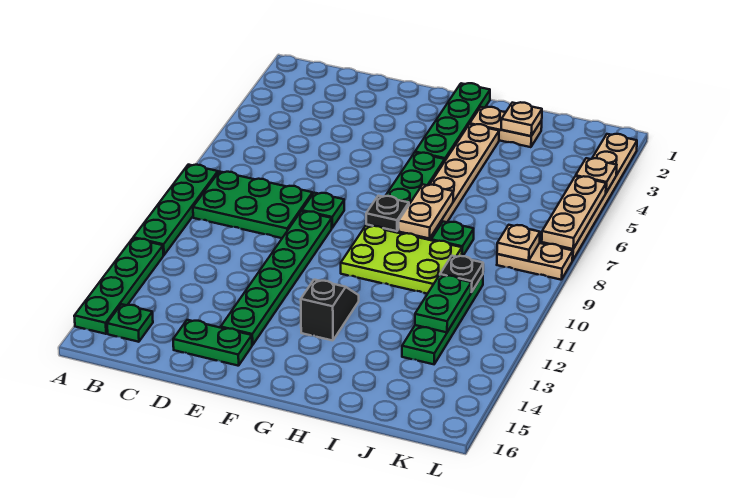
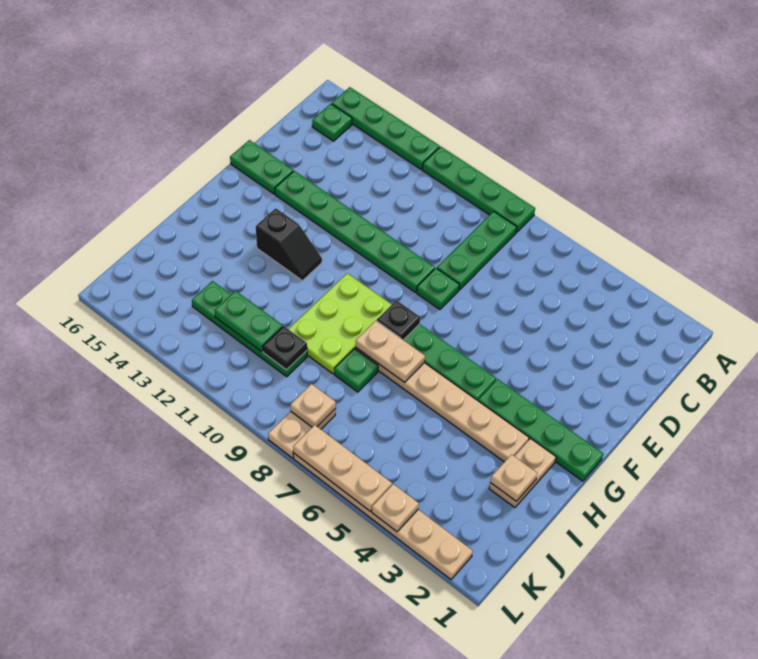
green 2x3 plate [193,171,313,238] -> green 1x3 plate [437,211,517,290]
green 1x2 plate [173,320,252,366] -> green 1x2 plate turned to [230,140,293,194]

